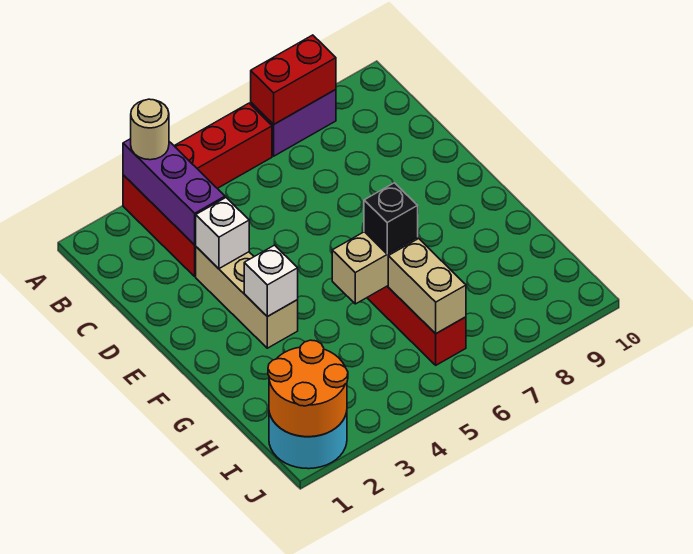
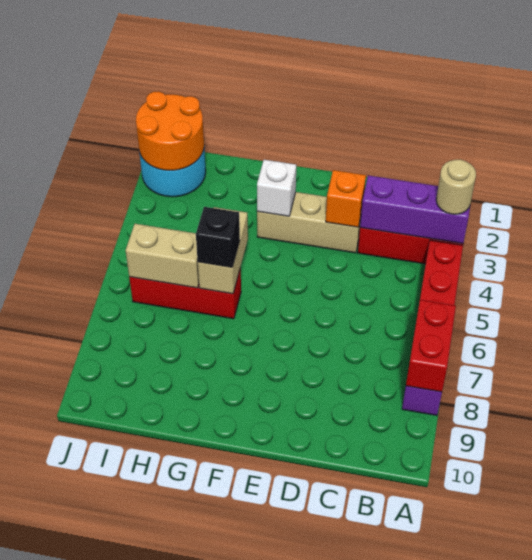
white 1x1 brick [195,198,249,269] -> orange 1x1 brick [326,170,366,227]

